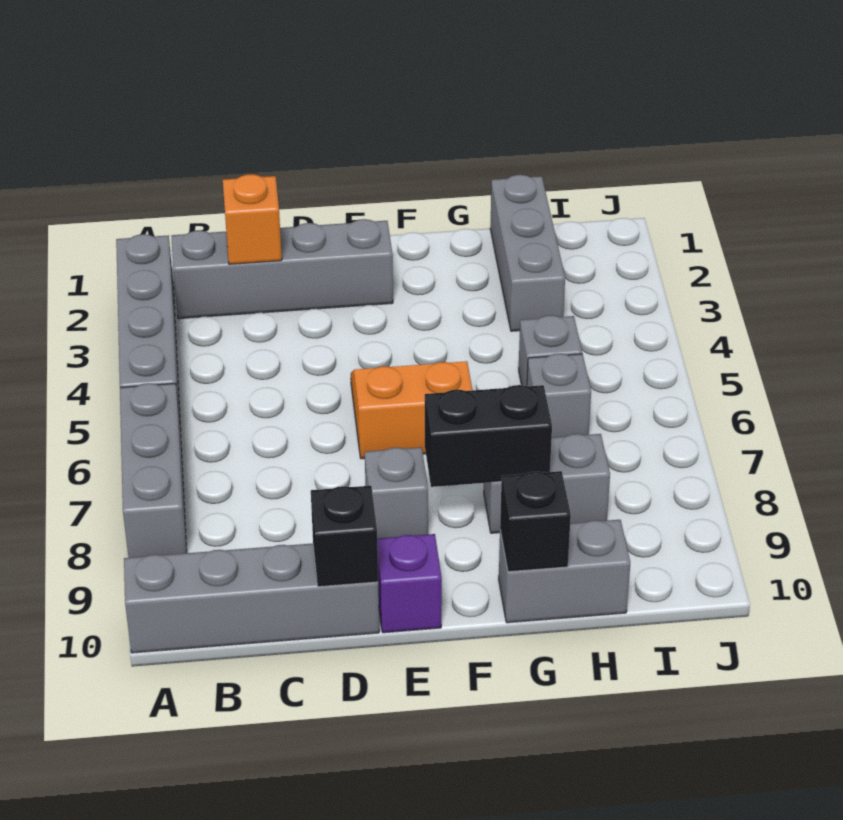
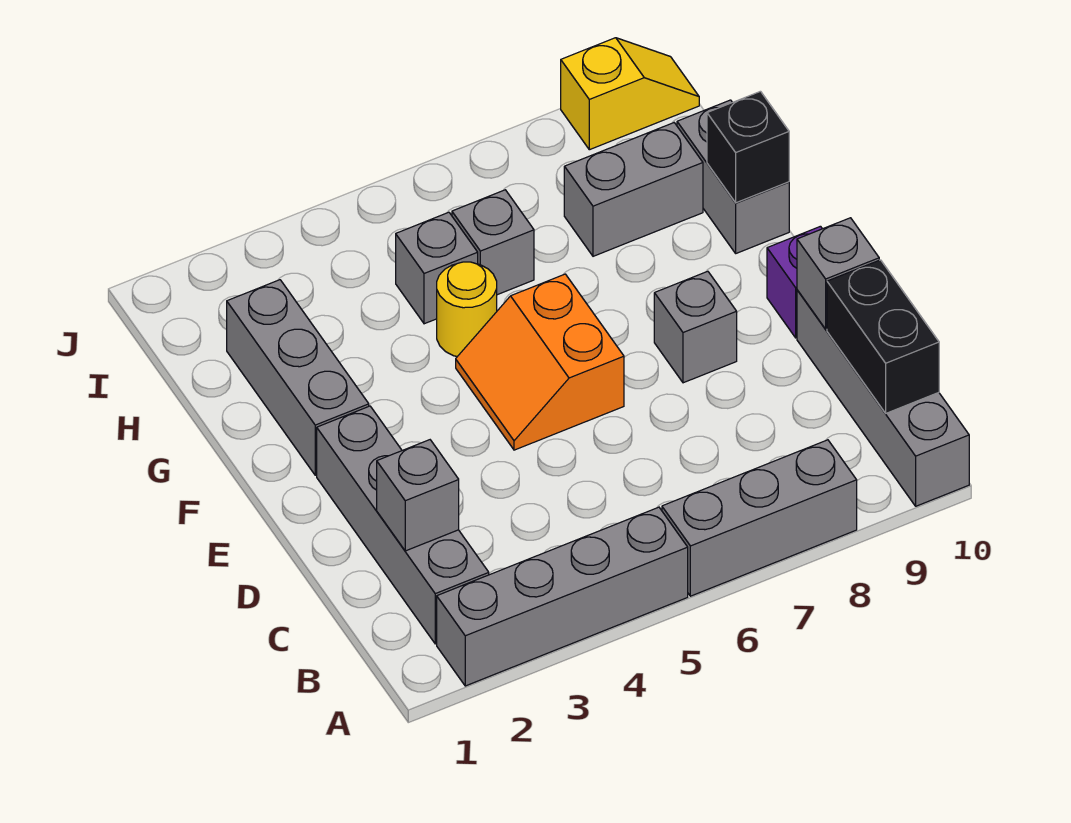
orange 1x1 brick [223,174,282,264] -> grey 1x1 brick [377,440,459,551]
black 1x1 brick [311,486,378,587] -> grey 1x1 brick [797,218,879,329]
black 1x2 brick [425,385,552,487] -> black 1x2 brick moved to [827,260,939,413]
none -> yellow 1x1 round brick [437,262,497,357]
grey 1x2 brick [484,434,610,533] -> grey 1x2 brick turned to [564,123,703,256]
grey 1x3 brick [490,175,565,331] -> grey 1x3 brick turned to [227,280,369,475]
none -> yellow 1x2 slope [561,38,699,150]

